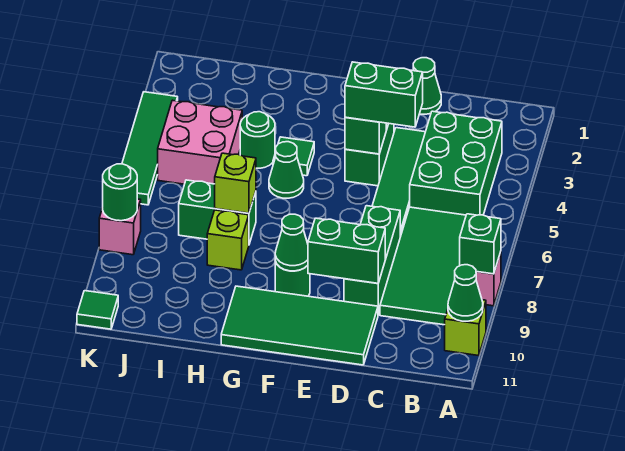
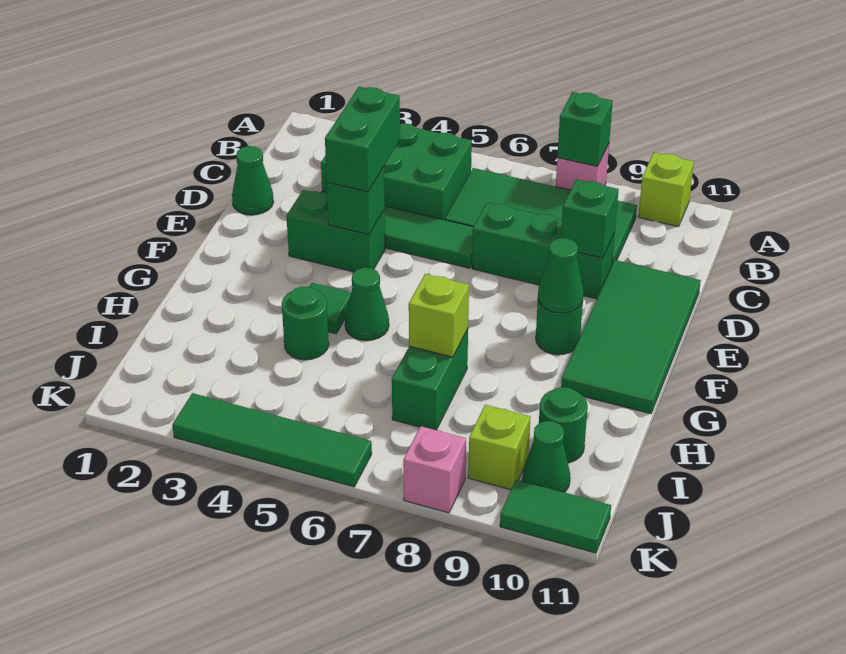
green 1x1 cone [448,265,483,321] -> green 1x1 cone moved to [522,421,570,492]
green 1x2 brick [308,218,385,283] -> green 1x1 brick [561,179,619,258]
lime 1x1 brick [207,210,249,270] -> lime 1x1 brick moved to [468,405,531,490]
pink 2x2 brick [158,100,242,184] -> none
green 1x1 round brick [103,164,137,221] -> green 1x1 round brick moved to [539,387,588,463]
green 1x1 tile [77,291,118,329] -> green 1x2 tile [500,480,611,553]

